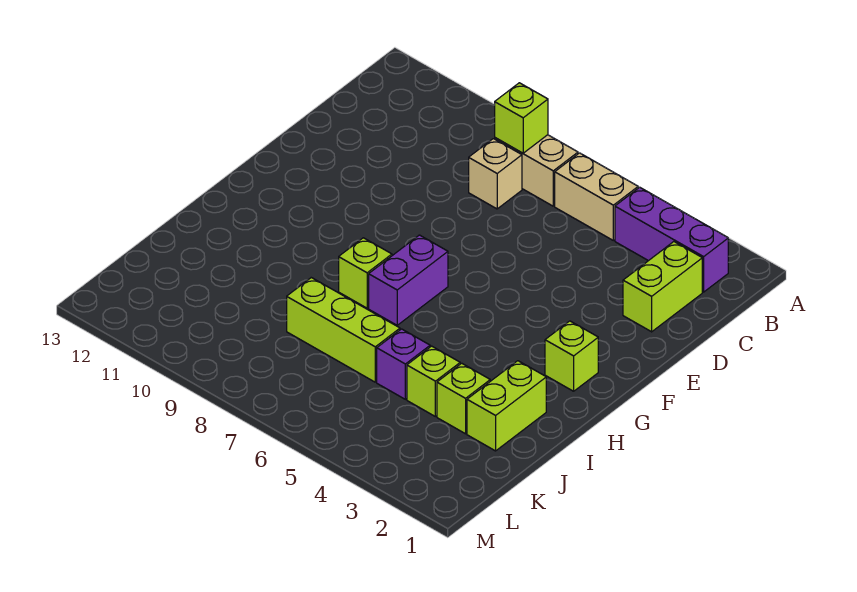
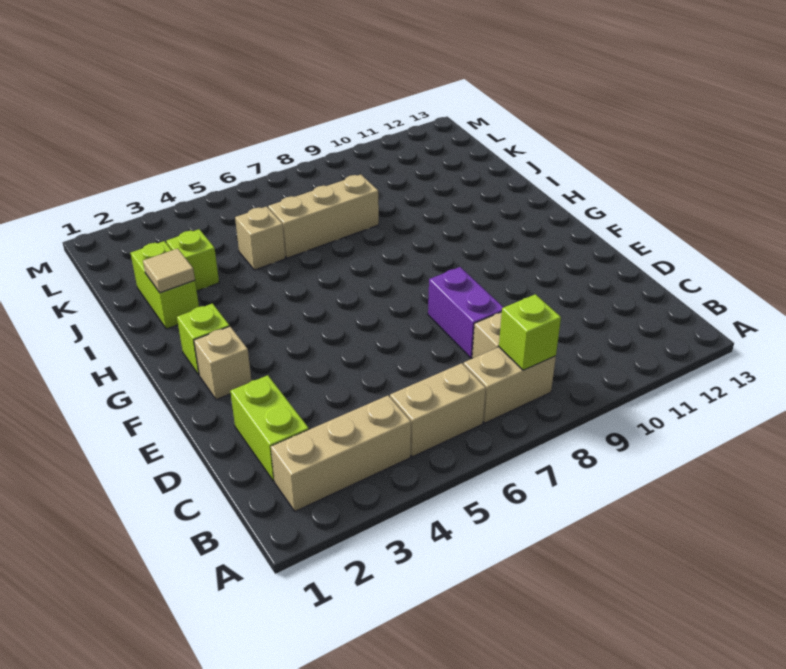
purple 1x3 brick [615,187,728,292] -> tan 1x3 brick [271,395,411,511]
none -> tan 1x1 brick [194,326,251,400]
purple 1x2 brick [369,235,448,325] -> purple 1x2 brick moved to [428,267,504,358]
lime 1x1 brick [339,238,392,308] -> none
none -> tan 1x1 tile [143,249,195,293]
lime 1x1 brick [407,346,460,417] -> none
purple 1x1 brick [377,329,430,399] -> tan 1x1 brick [235,207,285,270]
lime 1x3 brick [287,278,400,382] -> tan 1x3 brick [268,175,379,258]

